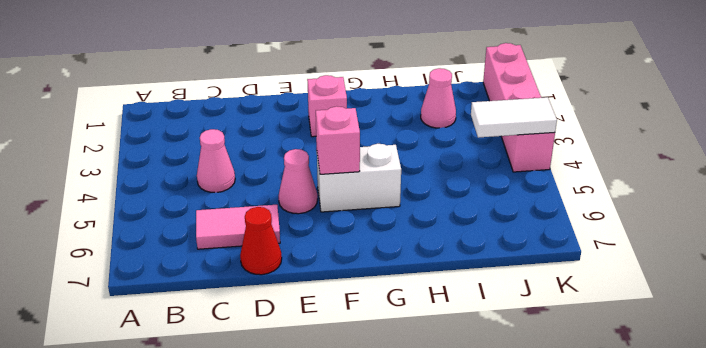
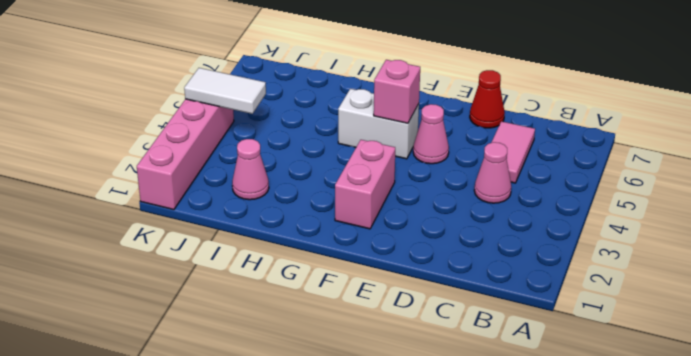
pink 1x2 tile [196,205,280,249] -> pink 1x2 tile turned to [492,121,535,183]
pink 1x1 brick [307,75,347,137] -> pink 1x2 brick [335,140,395,229]

